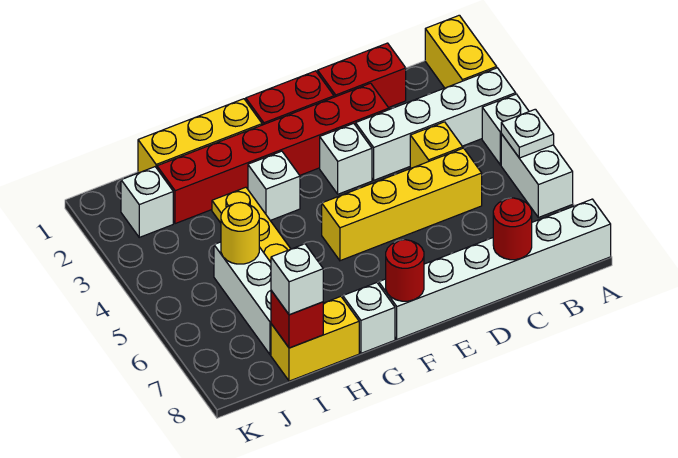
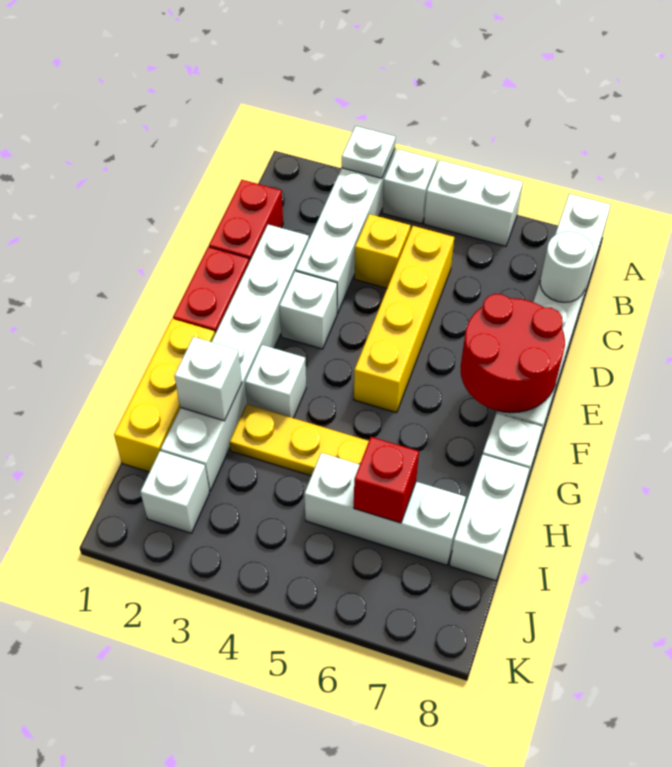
yellow 1x2 brick [425,15,497,88] -> none
white 1x1 plate [501,109,554,158] -> white 1x1 plate moved to [342,126,396,178]
red 1x1 round brick [493,198,532,260] -> white 1x1 round brick [540,231,594,302]
red 1x6 brick [157,83,389,224] -> white 1x6 brick [161,225,309,491]
red 1x1 round brick [386,240,424,301] -> red 2x2 round brick [461,294,565,413]
yellow 1x2 brick [271,297,359,381] -> white 1x2 brick [450,455,529,581]
yellow 1x1 round brick [221,203,259,264] -> none
red 1x1 brick [271,291,323,348] -> red 1x1 brick moved to [354,437,419,523]
white 1x1 brick [271,244,323,315] -> white 1x1 brick moved to [174,337,242,421]

